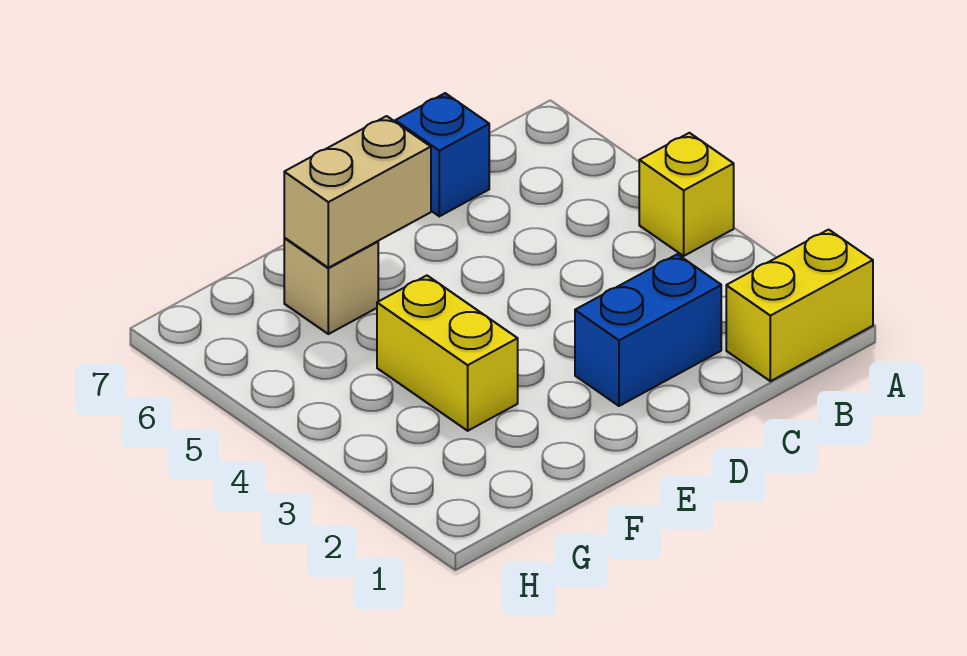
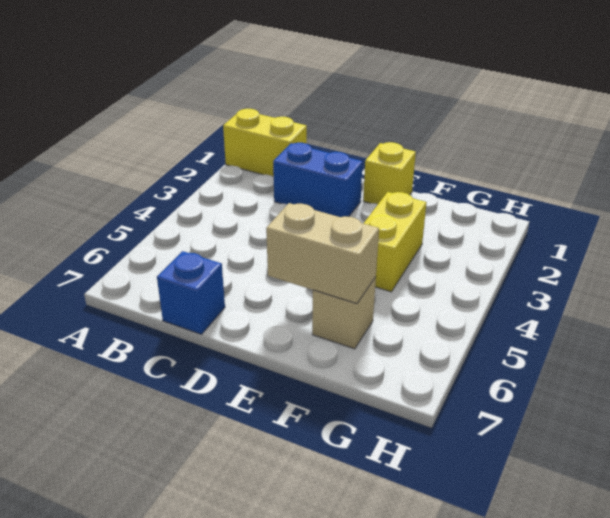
yellow 1x1 brick [639,133,734,256] -> yellow 1x1 brick moved to [363,142,416,204]

